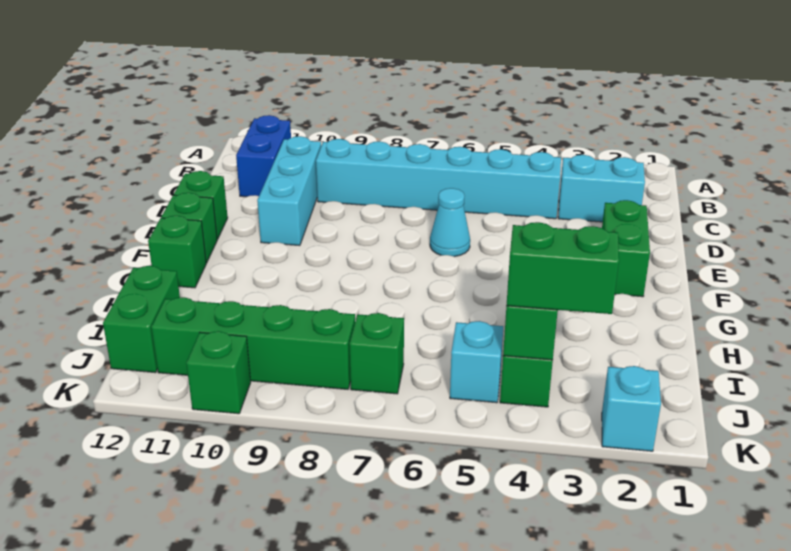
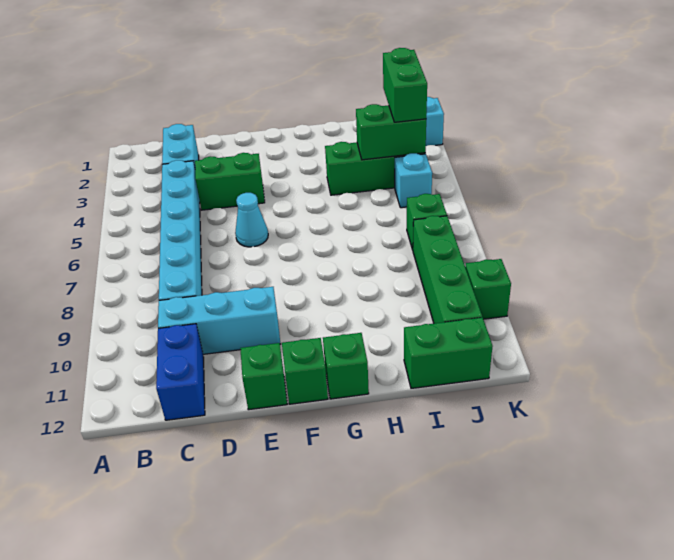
blue 1x2 brick [236,115,291,197] -> blue 1x2 brick turned to [156,324,205,420]
green 1x2 brick [602,200,650,297] -> green 1x2 brick moved to [195,153,265,210]

